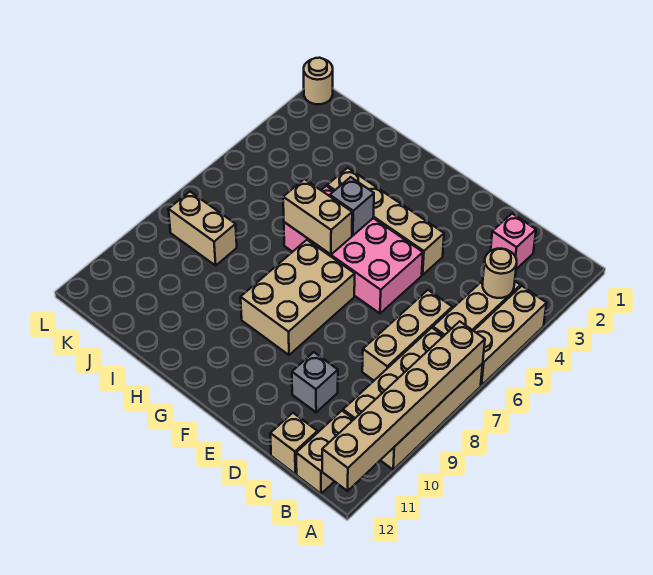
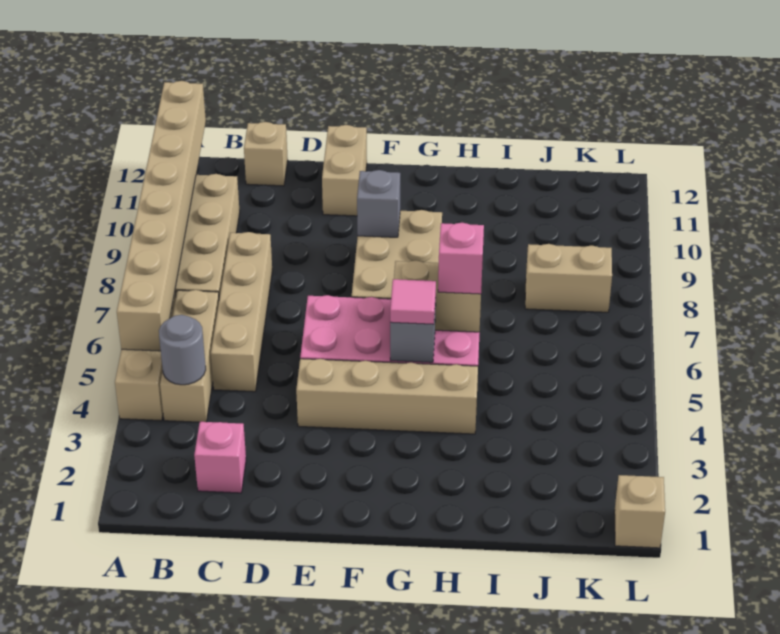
tan 1x6 brick [322,321,485,491] -> tan 1x8 brick [117,81,206,351]
tan 1x1 round brick [482,249,517,298] -> grey 1x1 round brick [159,315,206,385]
tan 1x2 brick [296,411,354,494] -> tan 1x2 brick moved to [322,125,367,216]
tan 1x3 brick [362,290,452,380] -> tan 1x4 brick [211,232,272,392]
grey 1x1 brick [292,352,338,412] -> grey 1x1 brick moved to [357,170,400,237]
none -> pink 1x1 tile [390,279,436,324]
none -> pink 1x1 brick [438,223,484,294]
tan 1x1 round brick [304,58,333,104] -> tan 1x1 brick [614,475,665,548]

